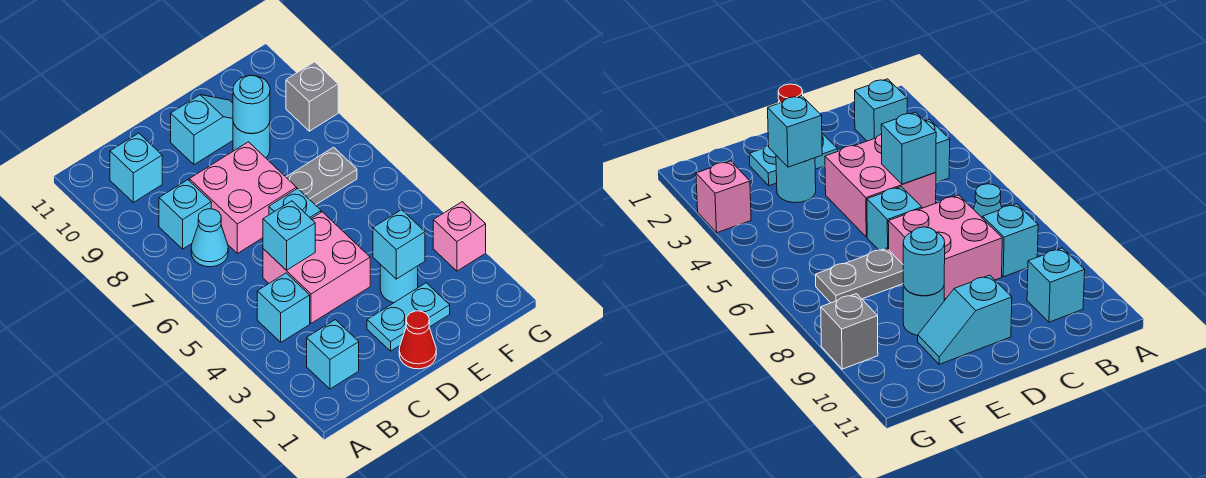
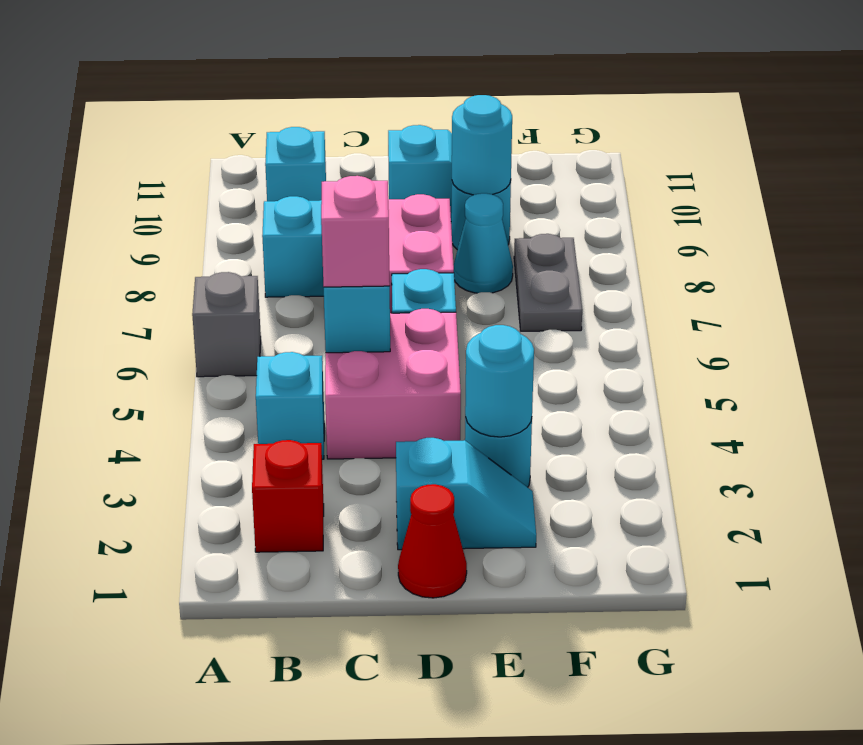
cyan 1x1 brick [307,320,359,389] -> red 1x1 brick [252,440,324,552]
cyan 1x1 cone [191,209,228,267] -> cyan 1x1 cone moved to [454,193,513,293]
cyan 1x2 plate [367,283,450,351] -> cyan 1x2 slope [396,438,536,550]
cyan 1x1 brick [373,210,425,279] -> cyan 1x1 round brick [465,325,534,437]
grey 1x2 plate [286,147,357,205] -> grey 1x2 plate turned to [514,234,582,331]
pink 1x1 brick [433,202,486,271] -> pink 1x1 brick moved to [321,176,390,287]
grey 1x1 brick [286,62,338,131] -> grey 1x1 brick moved to [192,272,261,377]

